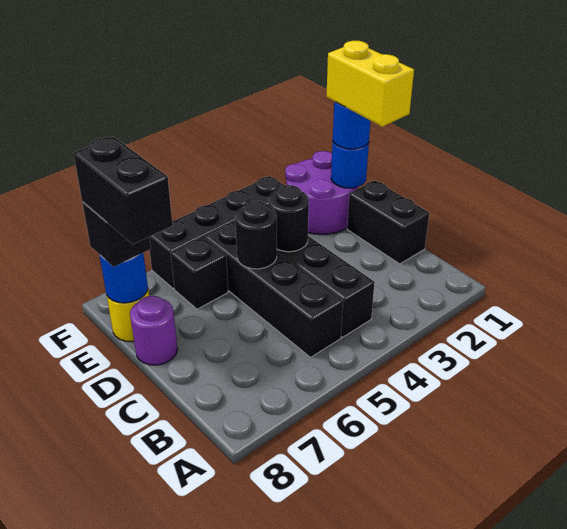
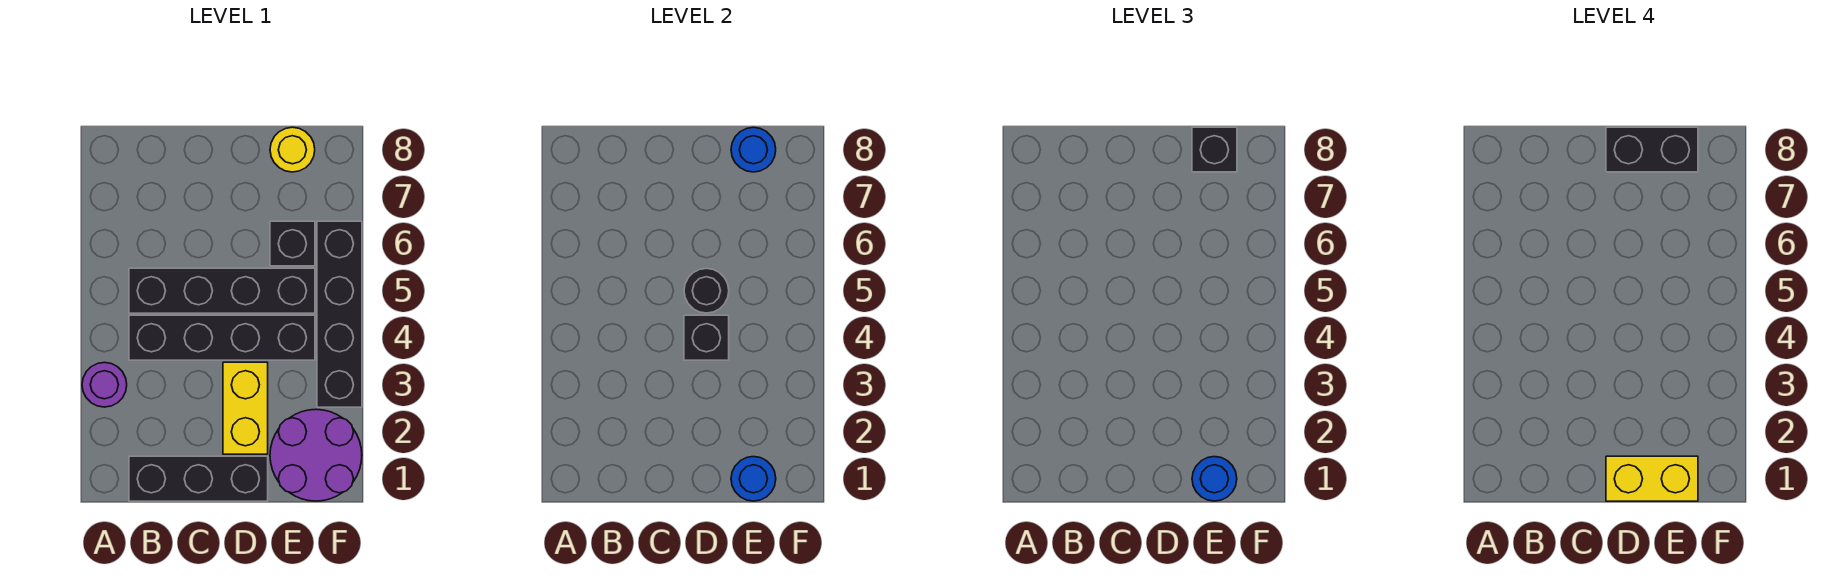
black 1x2 brick [347,181,429,264] -> black 1x3 brick [129,456,268,501]
none -> yellow 1x2 brick [223,362,268,454]
black 1x1 round brick [269,185,309,252] -> black 1x1 brick [684,315,729,360]
purple 1x1 round brick [130,296,177,365] -> purple 1x1 round brick moved to [82,362,127,407]

